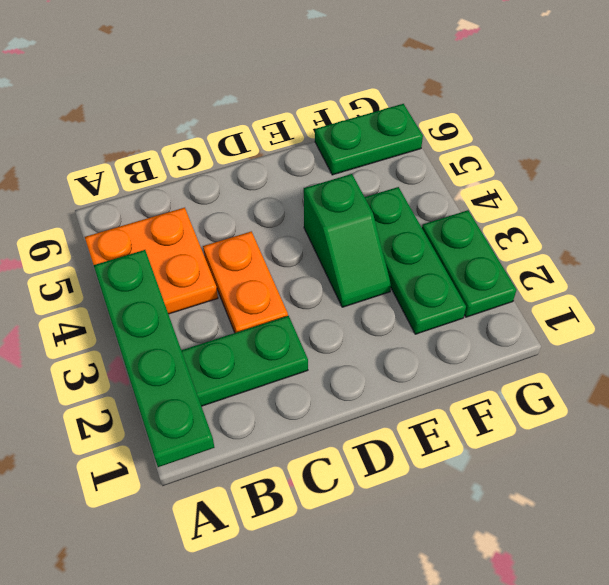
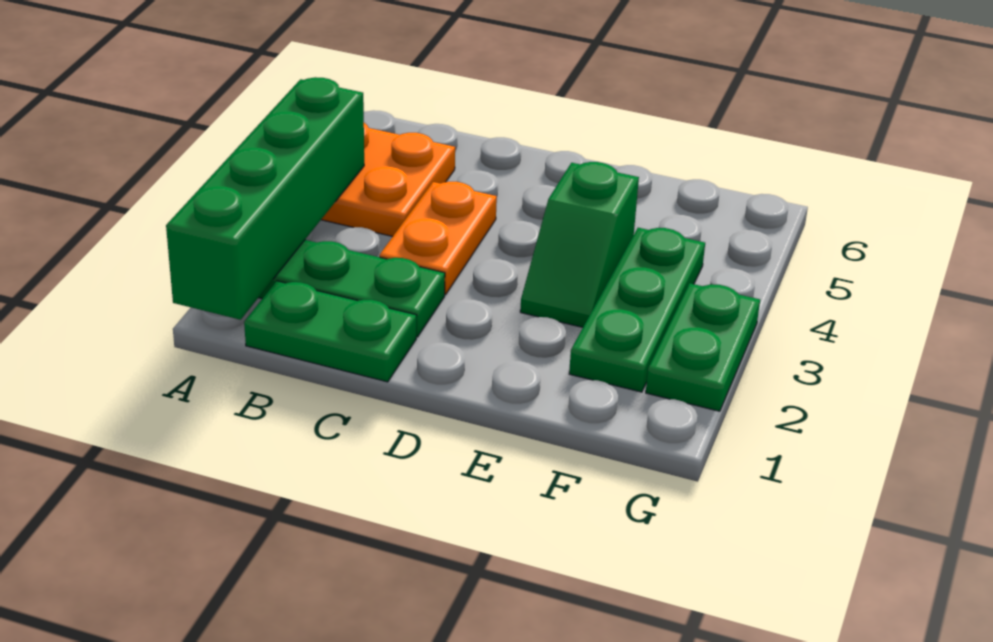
green 1x4 plate [94,250,214,467] -> green 1x4 brick [166,77,364,320]
green 1x2 plate [315,104,423,175] -> green 1x2 plate moved to [244,281,417,382]

